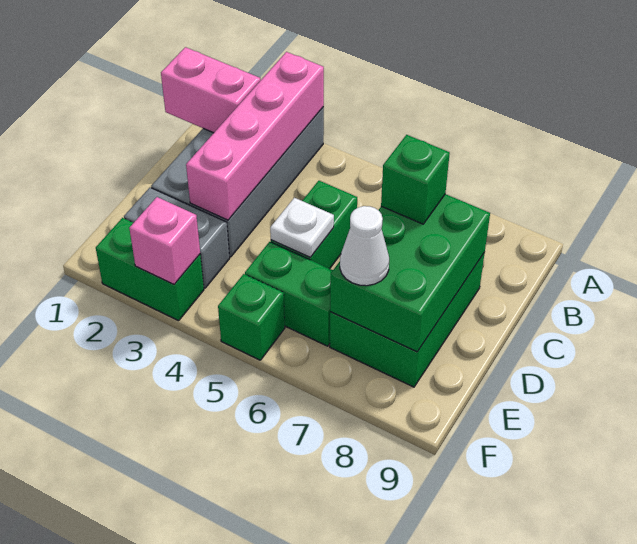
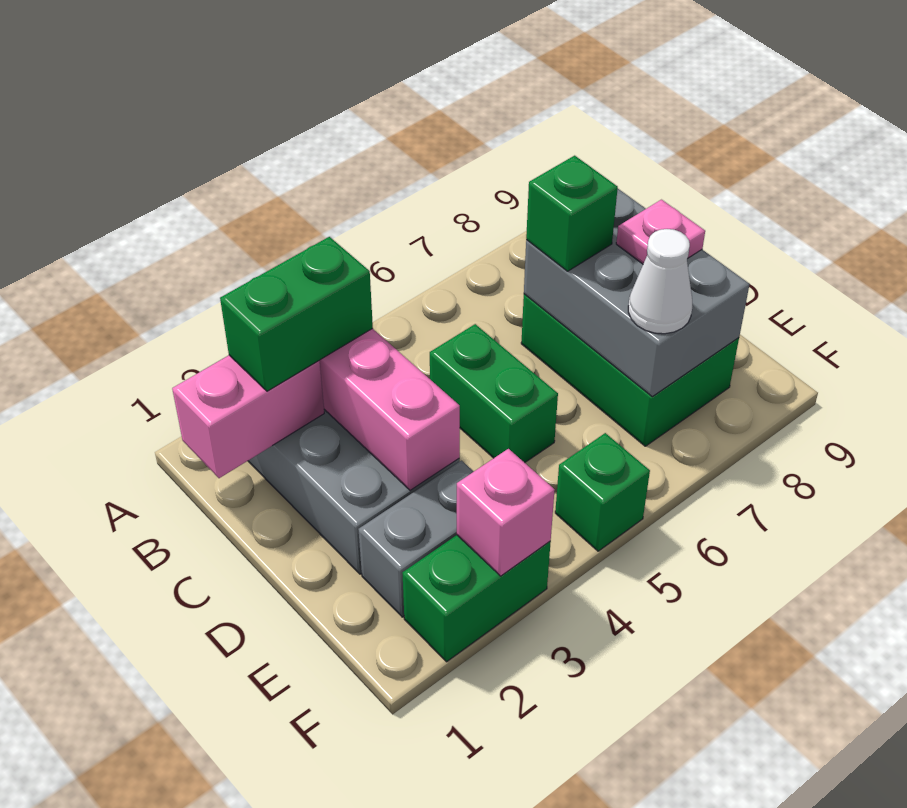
green 2x3 brick [330,194,490,352] -> grey 2x3 brick [524,189,750,396]
white 1x1 plate [270,198,334,257] -> none
none -> pink 1x1 plate [616,200,705,264]
green 1x2 brick [245,242,333,346] -> green 1x2 brick moved to [220,237,373,391]

